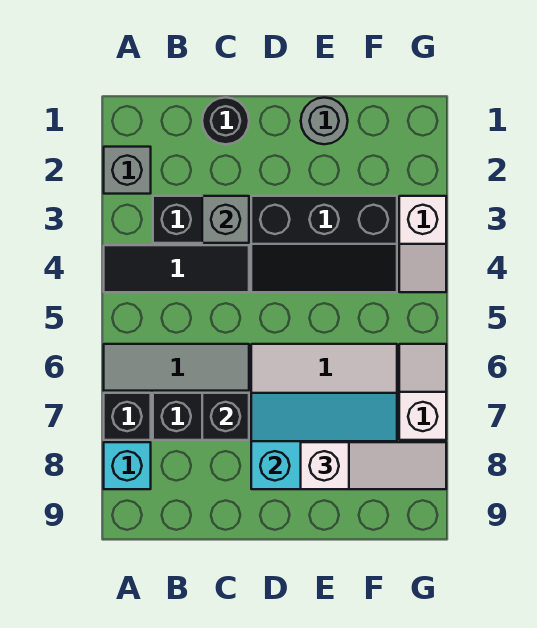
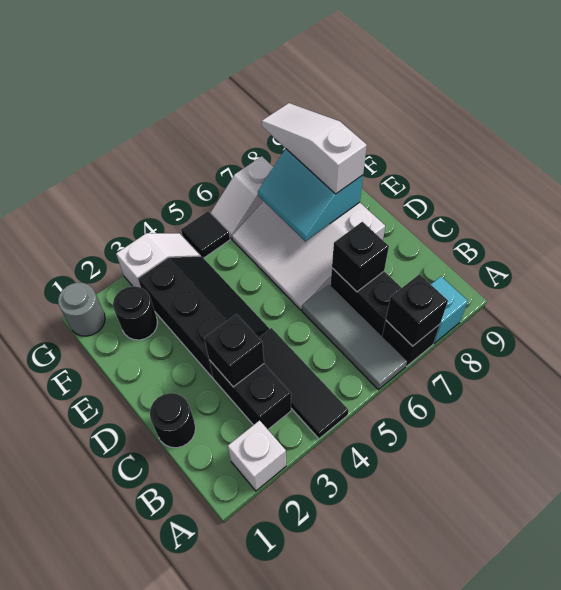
grey 1x1 brick [104,147,151,194] -> white 1x1 brick [228,421,286,491]
none -> black 1x1 brick [386,274,448,346]
grey 1x1 brick [202,196,249,243] -> black 1x1 brick [204,314,264,387]
cyan 2x3 slope [251,393,397,489] -> cyan 2x2 slope [258,149,363,241]
grey 1x1 round brick [301,98,348,144] -> grey 1x1 round brick moved to [58,283,105,336]
none -> black 1x1 round brick [113,286,158,340]
none -> black 1x1 tile [181,211,230,258]

